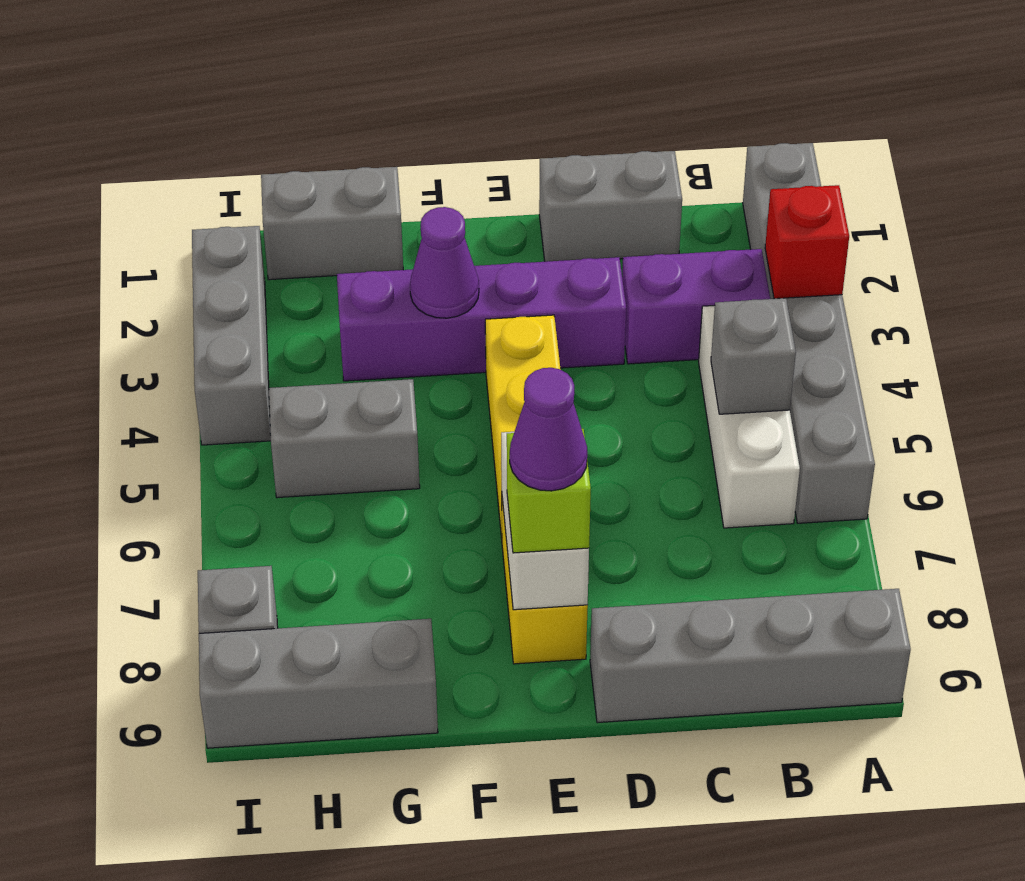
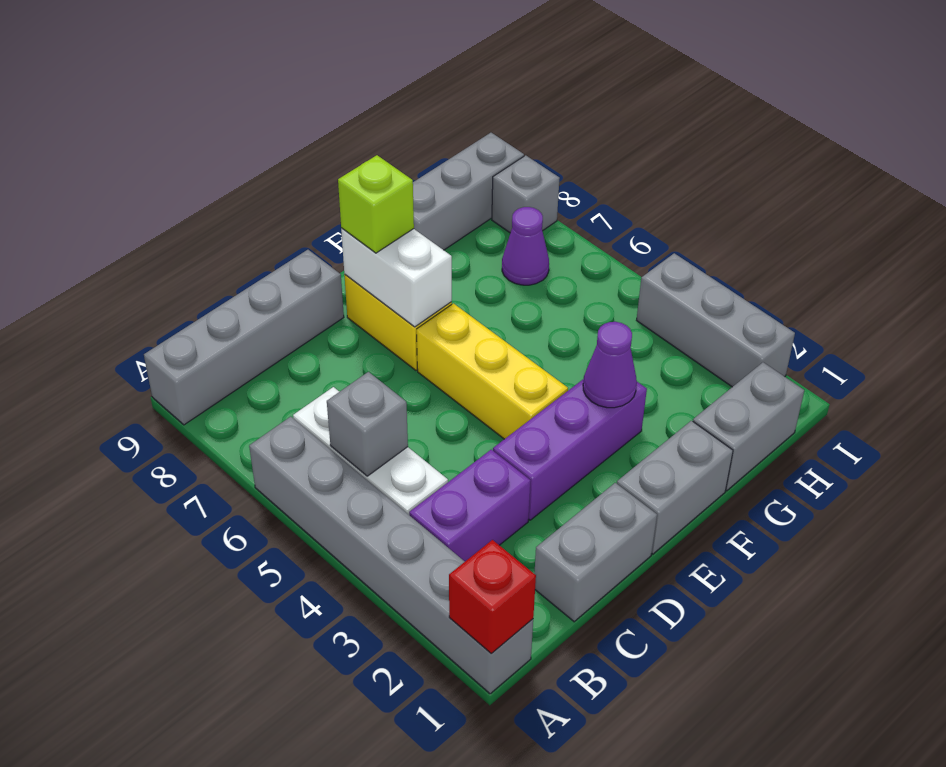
red 1x1 brick [765,185,849,299] -> red 1x1 brick moved to [449,540,536,654]
purple 1x4 brick [337,257,626,381] -> purple 1x3 brick [493,379,647,520]
purple 1x1 cone [510,368,587,491] -> purple 1x1 cone moved to [502,207,549,285]
grey 1x2 brick [269,379,420,498] -> grey 1x2 brick moved to [617,421,733,554]

